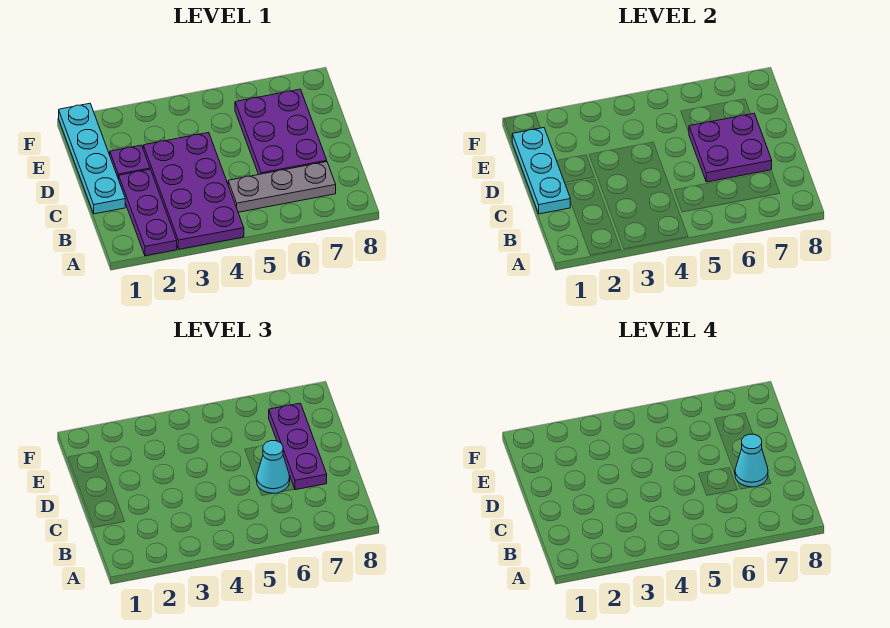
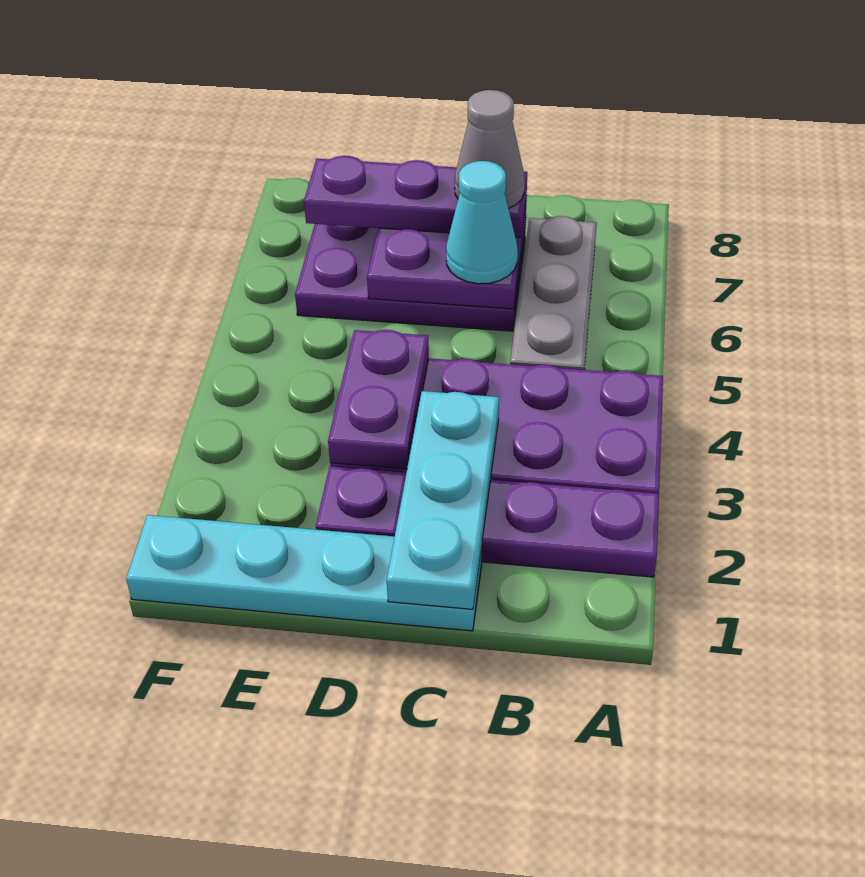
cyan 1x3 plate [512,128,570,214] -> cyan 1x3 plate turned to [387,391,499,609]
cyan 1x1 cone [735,434,768,487] -> grey 1x1 cone [455,90,525,208]
none -> purple 1x2 plate [328,330,429,469]

